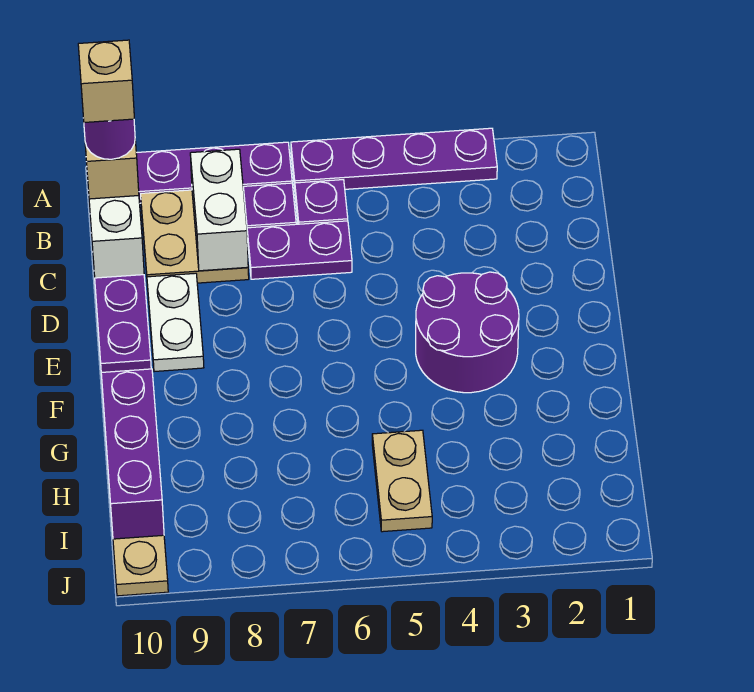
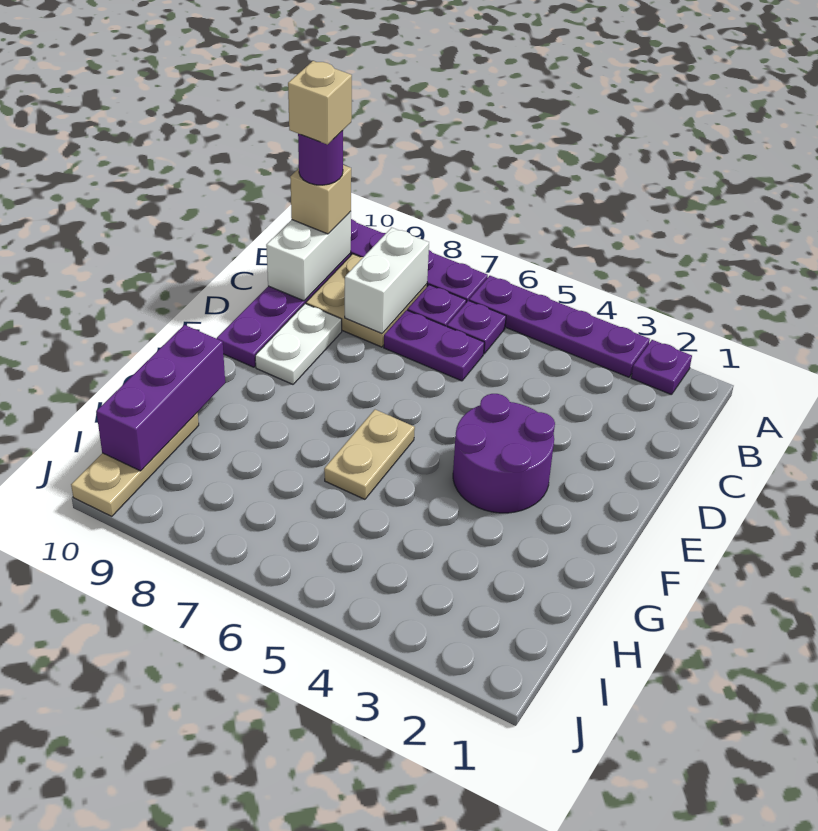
none -> purple 1x1 plate [631,340,692,395]
tan 1x2 plate [372,430,432,532] -> tan 1x2 plate moved to [324,410,415,499]

